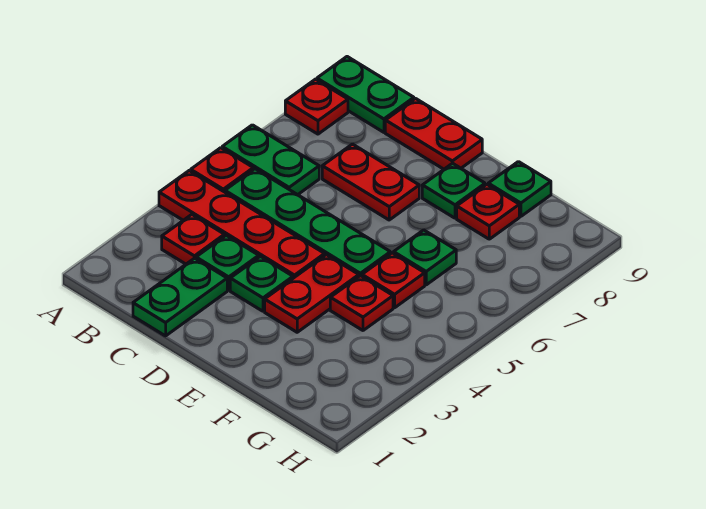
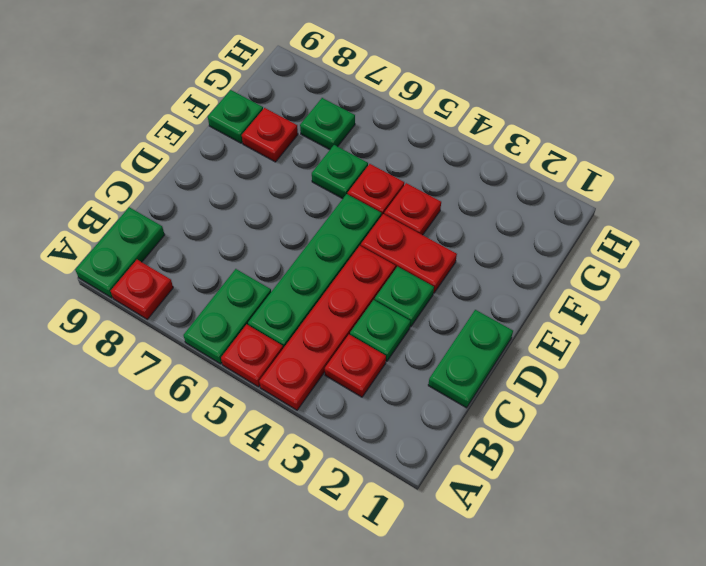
green 1x2 plate [133,258,227,336] -> green 1x2 plate turned to [428,310,513,408]
red 1x2 plate [322,144,419,220] -> none
red 1x2 plate [385,99,482,169] -> none
green 1x1 plate [422,163,485,218] -> green 1x1 plate moved to [300,98,355,150]

